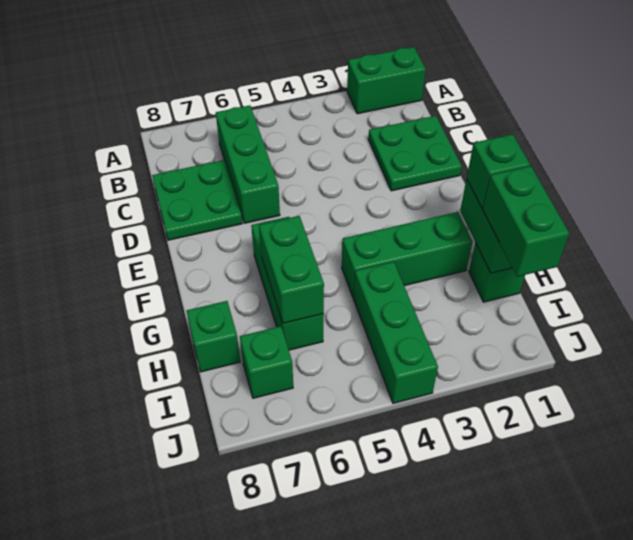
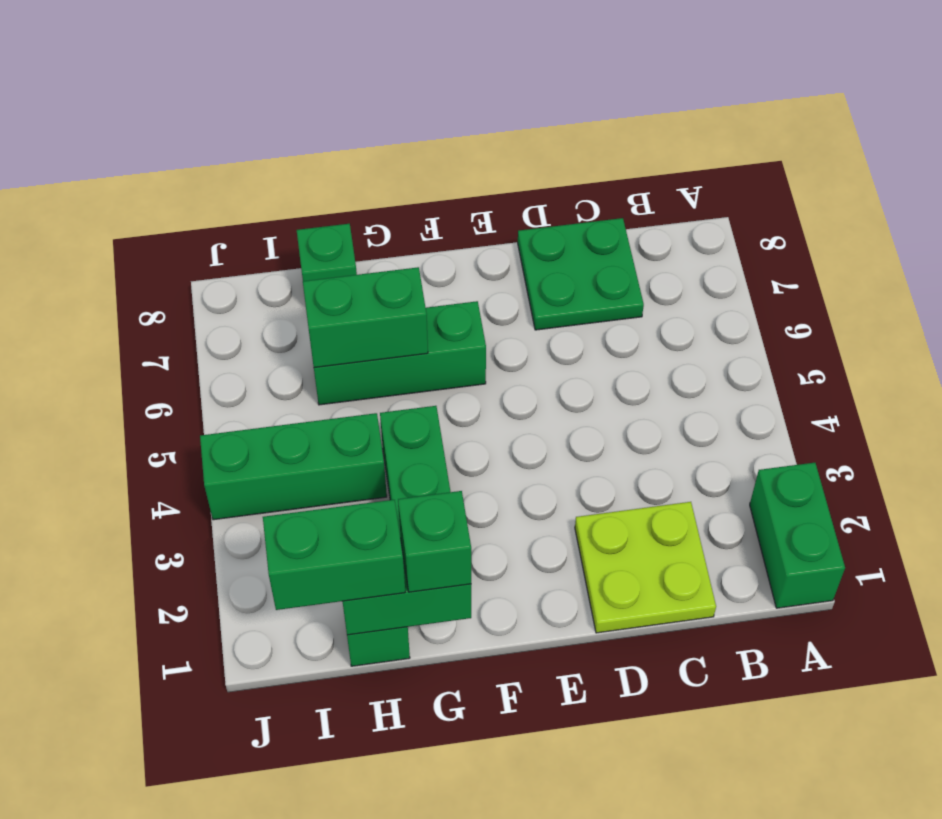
green 1x3 brick [216,105,280,223] -> none
green 2x2 plate [368,116,462,191] -> lime 2x2 plate [575,502,716,633]
green 1x1 brick [240,326,293,398] -> none

